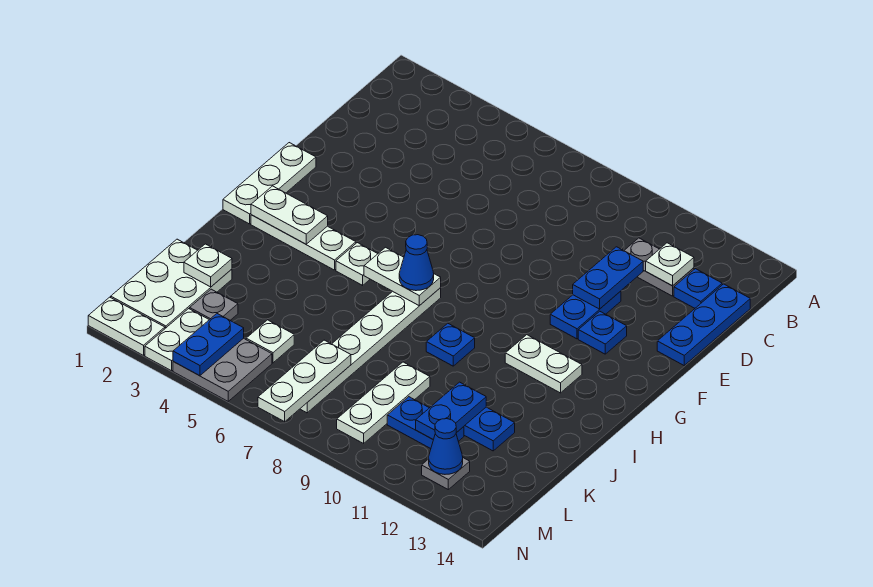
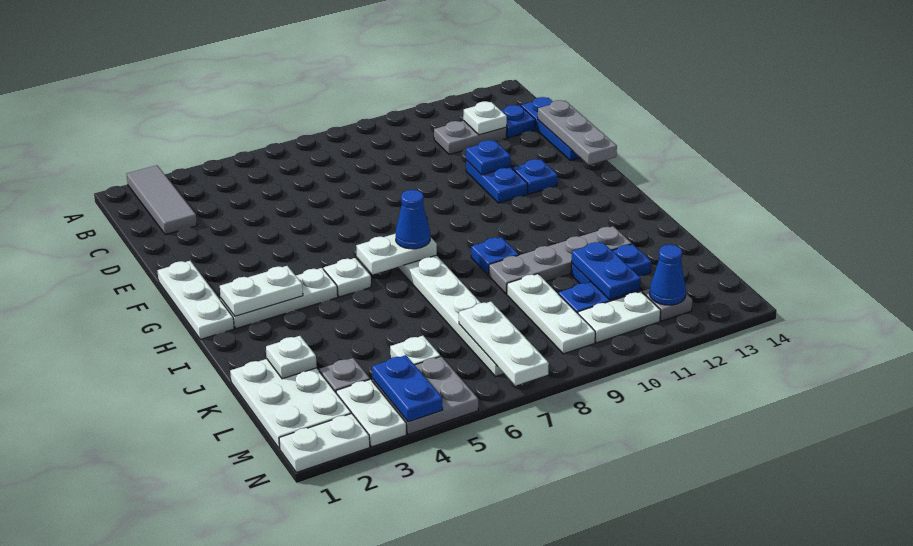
none -> grey 1x3 tile [127,165,197,235]
blue 1x2 plate [573,247,643,309] -> blue 1x1 plate [466,140,511,175]
none -> grey 1x3 plate [538,100,617,165]
white 1x2 plate [505,335,582,393] -> white 1x2 plate moved to [578,291,661,343]
none -> grey 1x4 plate [489,226,632,294]

